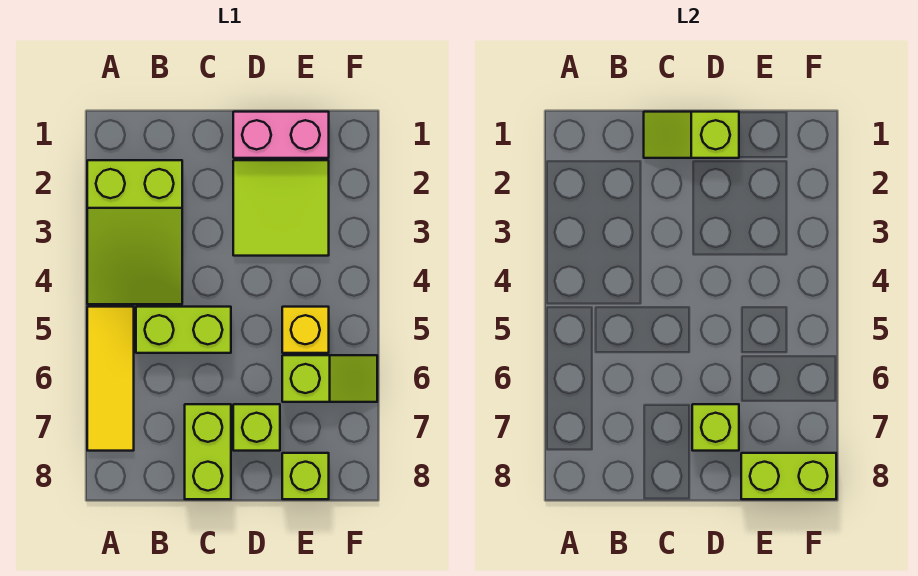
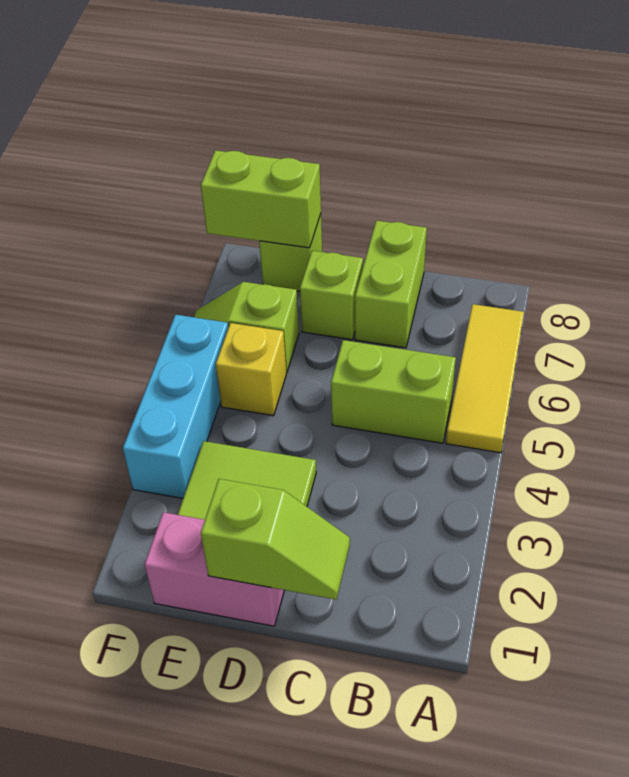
lime 2x3 slope [87,160,182,304] -> none
lime 1x1 brick [692,404,739,451] -> none
none -> cyan 1x3 brick [123,315,228,498]

